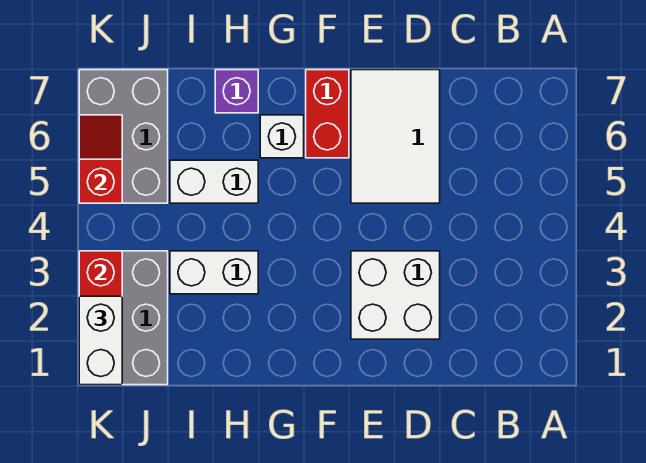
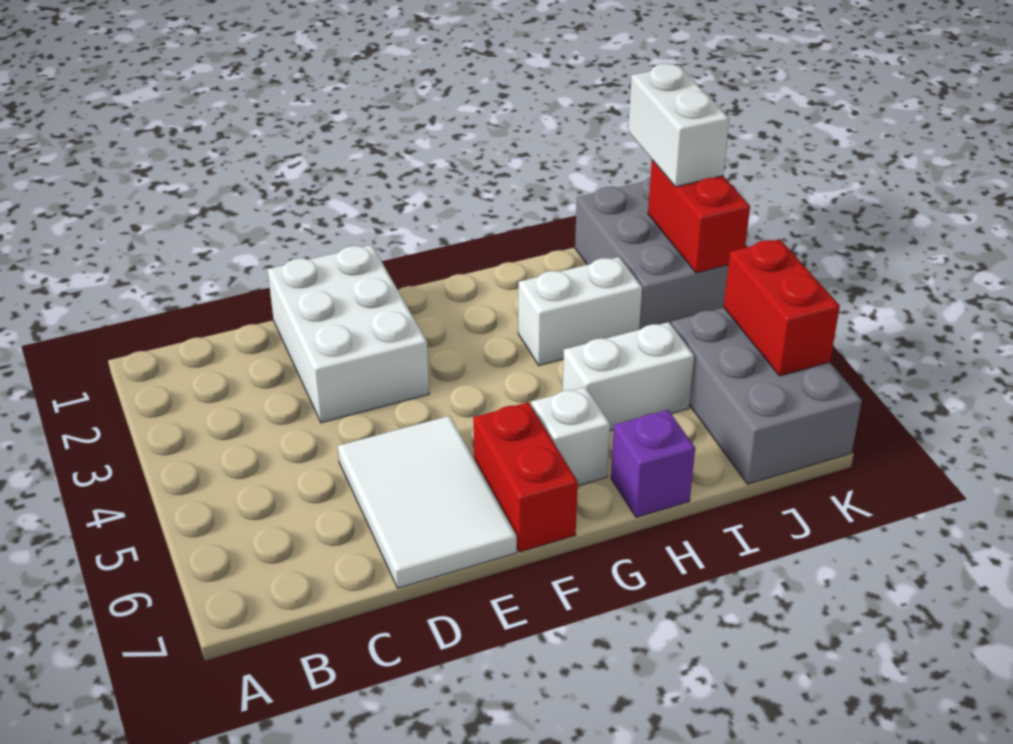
white 2x2 brick [351,251,440,339] -> white 2x3 brick [267,245,429,423]
red 1x2 slope [79,115,122,203] -> red 1x2 brick [724,239,840,376]

